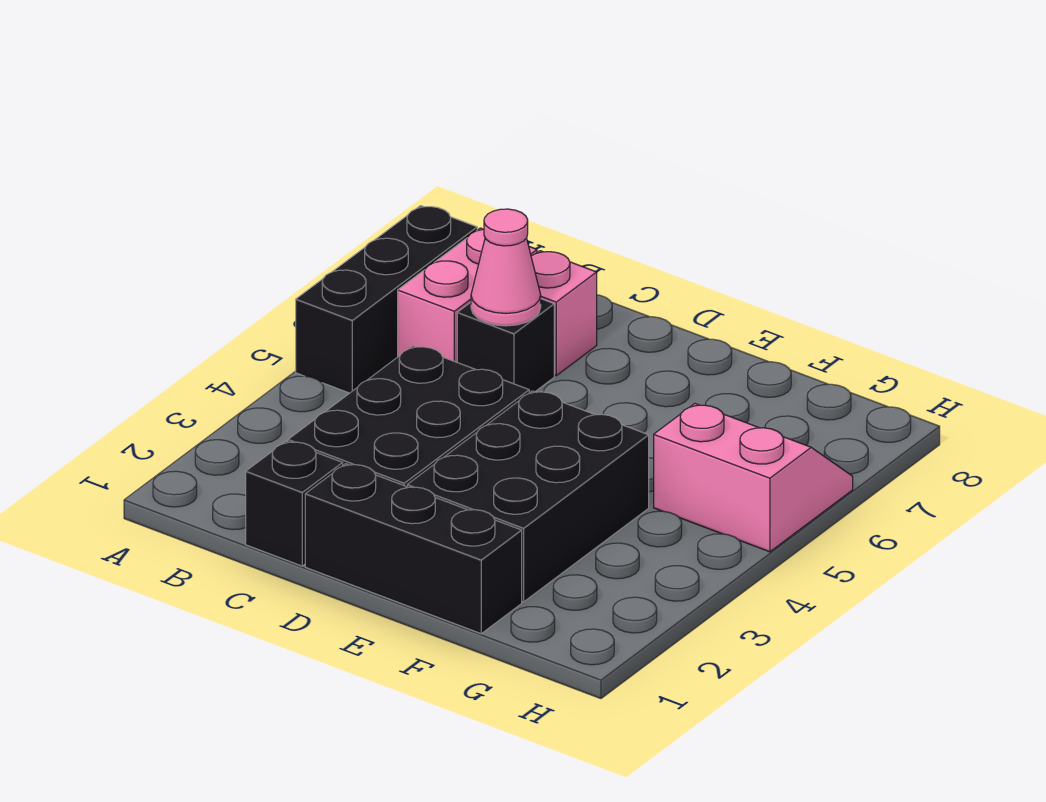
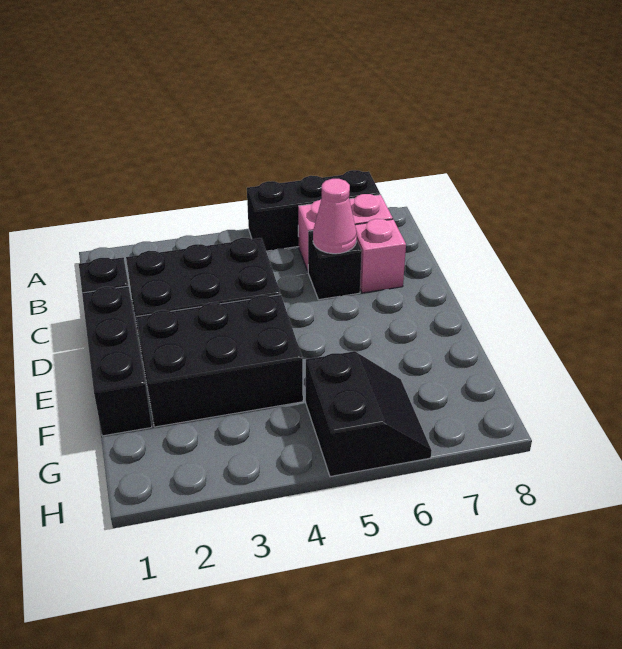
pink 2x2 slope [654,404,853,552] -> black 2x2 slope [306,351,432,477]

